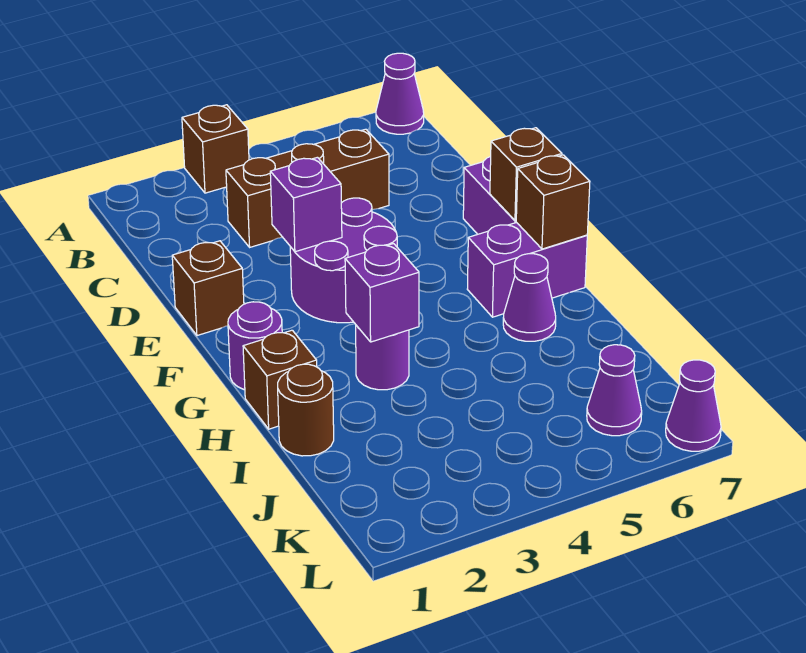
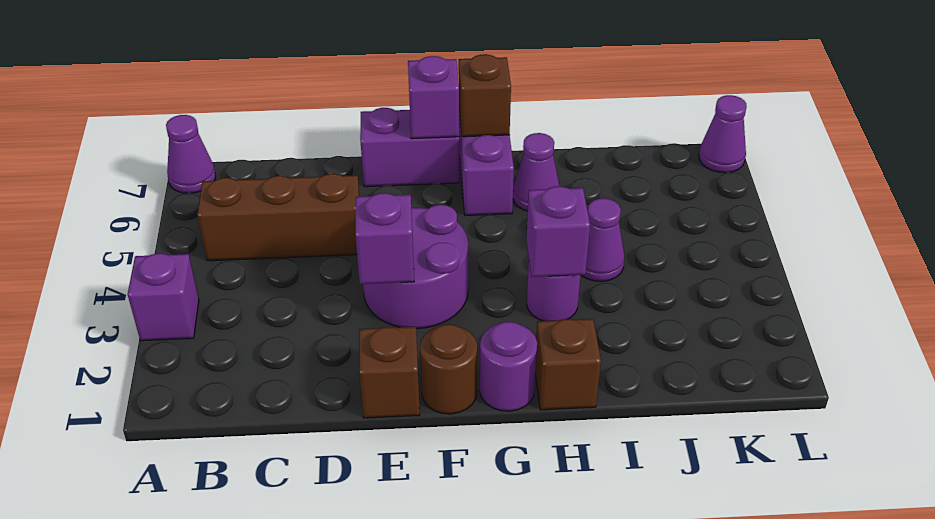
brown 1x1 brick [182,105,249,193] -> purple 1x1 brick [128,253,199,341]
brown 1x3 brick [226,129,389,247] -> brown 1x3 brick turned to [197,174,359,261]
brown 1x1 brick [490,128,562,220] -> purple 1x1 brick [408,56,459,139]
brown 1x1 round brick [278,364,334,456] -> brown 1x1 round brick moved to [420,324,477,414]
purple 1x1 cone [587,345,642,436] -> purple 1x1 cone moved to [581,198,624,281]

